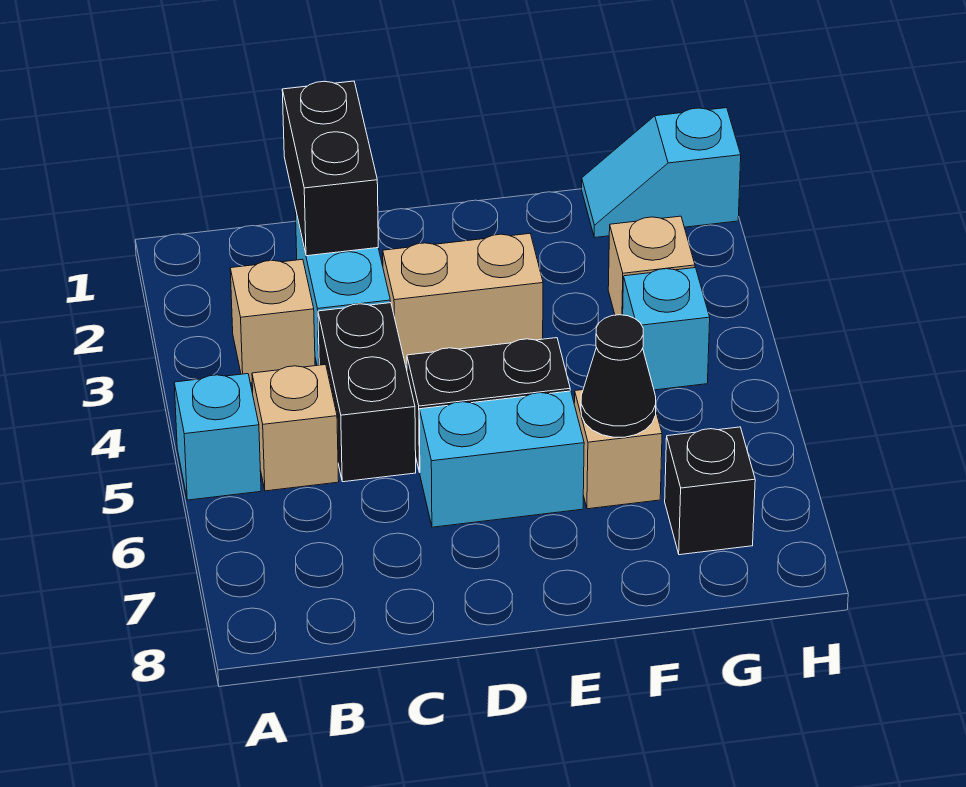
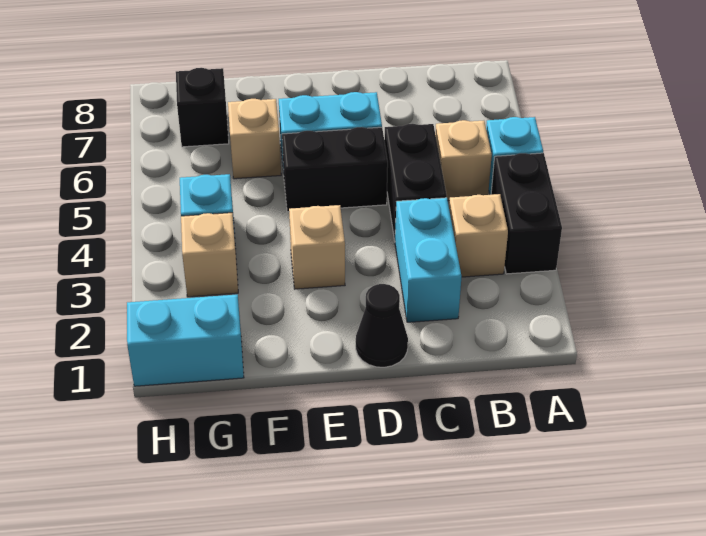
black 1x2 brick [282,81,378,256] -> black 1x2 brick moved to [491,153,562,274]
tan 1x2 brick [383,234,543,365] -> tan 1x1 brick [289,205,345,289]
black 1x1 cone [581,315,656,437] -> black 1x1 cone moved to [356,284,408,367]
cyan 1x2 slope [582,108,741,238] -> cyan 1x2 brick [127,295,244,386]

